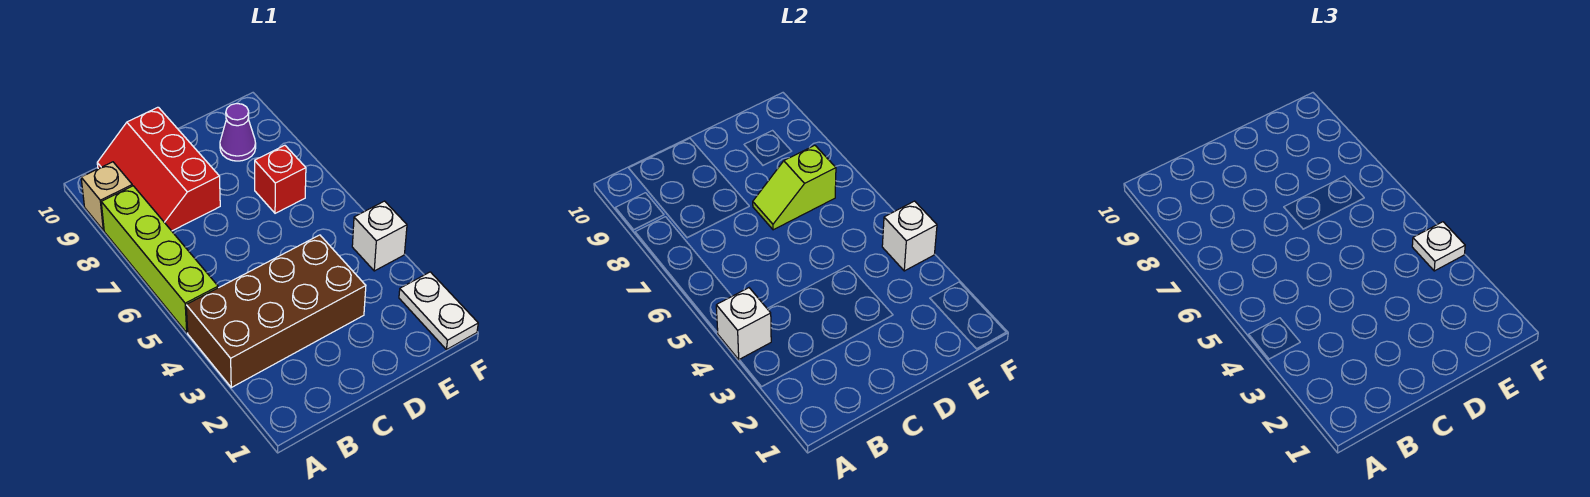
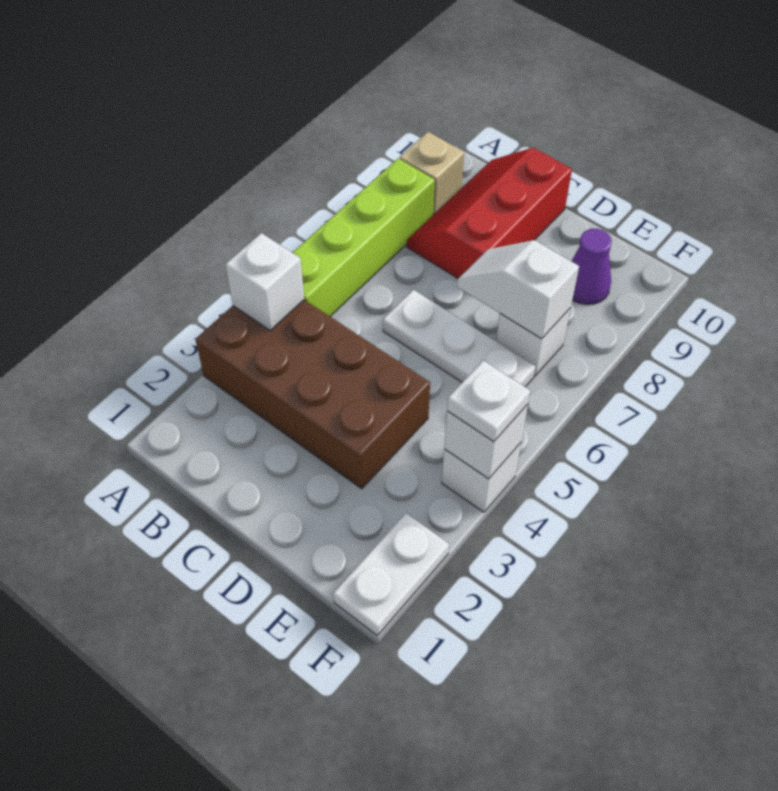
none -> white 1x3 plate [383,290,536,387]
lime 1x2 slope [753,145,836,230] -> white 1x2 slope [457,240,579,339]
red 1x1 brick [255,145,306,213] -> white 1x1 brick [496,308,571,376]

